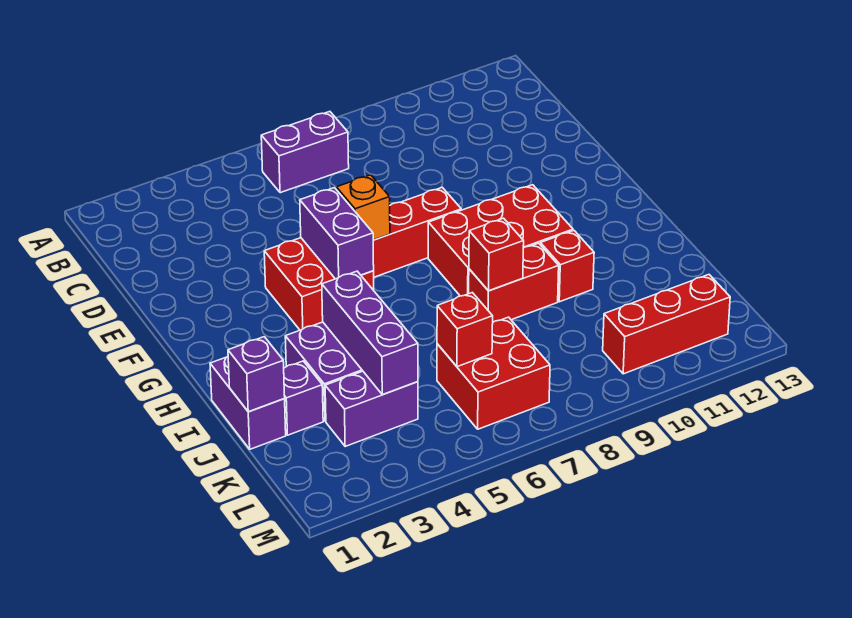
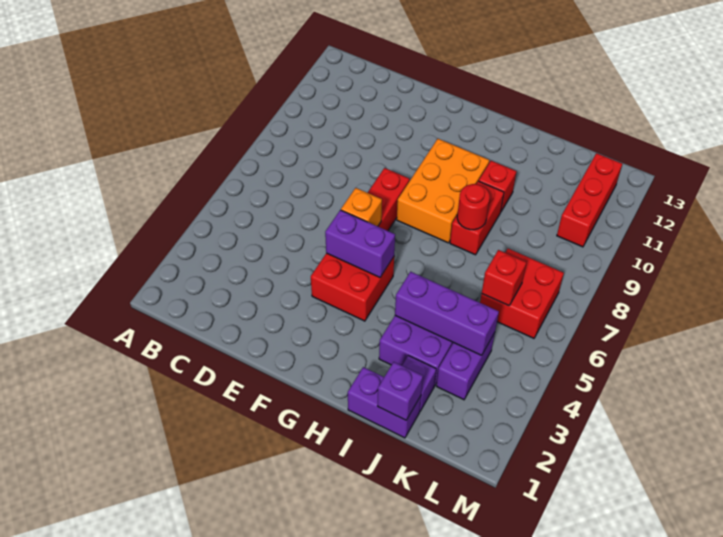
purple 1x2 brick [261,112,349,193] -> none
red 2x3 brick [428,185,573,296] -> orange 2x3 brick [397,139,489,243]
red 1x1 brick [469,218,524,291] -> red 1x1 round brick [457,184,490,230]

